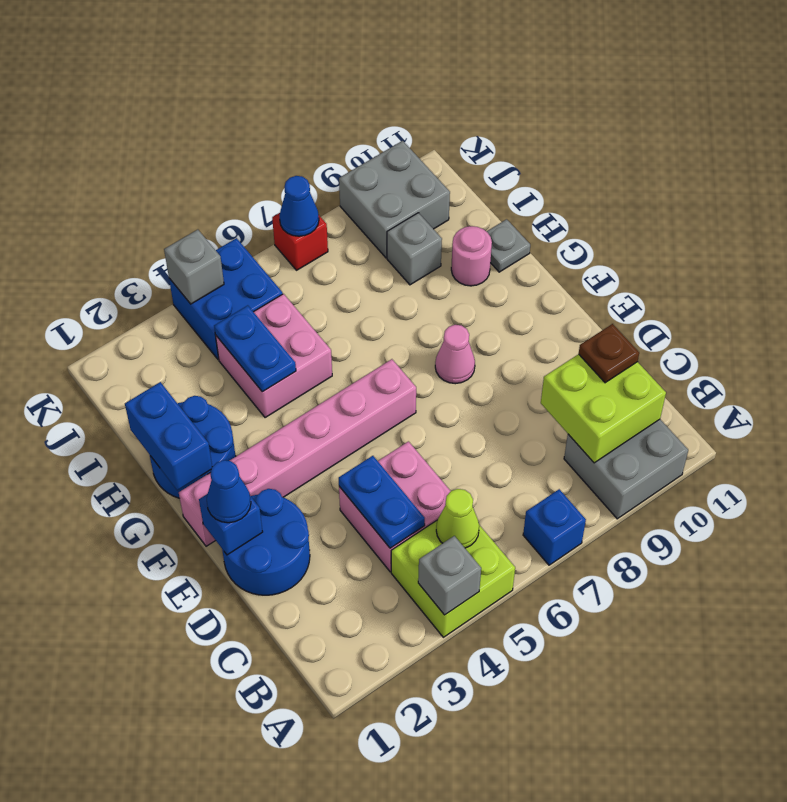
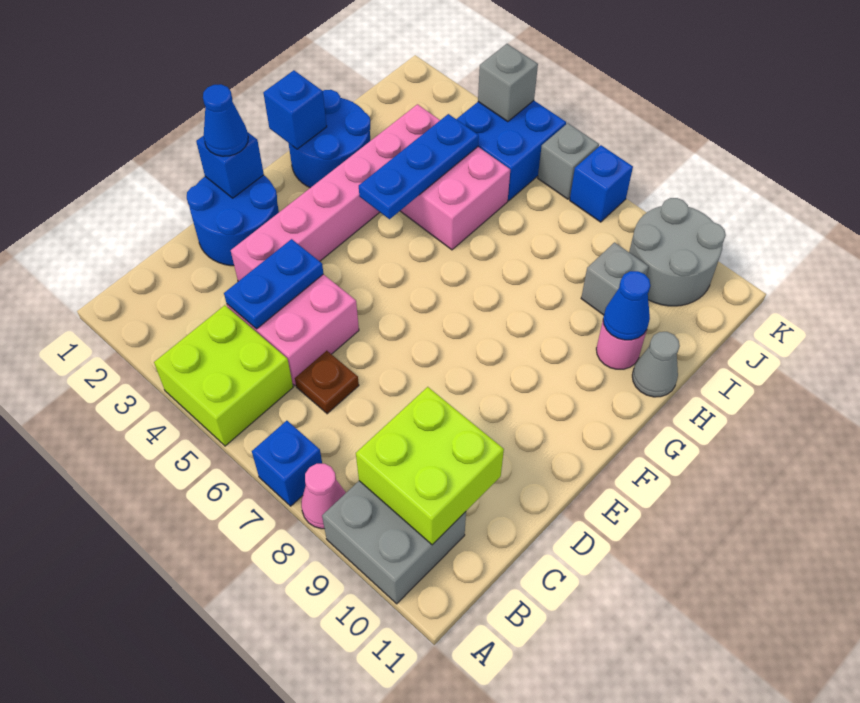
grey 1x1 brick [418,536,481,615] -> grey 1x1 brick moved to [538,123,599,199]
lime 1x1 cone [436,489,479,548] -> none
brown 1x1 plate [579,324,639,383] -> brown 1x1 plate moved to [295,351,359,414]
pink 1x6 brick [179,359,416,546] -> pink 1x6 brick turned to [231,104,440,281]
pink 1x1 cone [435,325,475,384] -> pink 1x1 cone moved to [301,464,346,529]
blue 1x2 brick [125,382,212,490] -> blue 1x1 brick [263,70,327,149]
blue 1x2 plate [214,305,296,392] -> blue 1x3 plate [359,114,479,219]
grey 1x1 plate [486,219,530,272] -> grey 1x1 cone [632,332,680,397]
grey 2x2 brick [339,141,450,258] -> grey 2x2 round brick [629,198,726,306]
red 1x1 brick [272,213,328,270] -> blue 1x1 brick [570,145,633,222]
blue 1x1 cone [279,176,319,236] -> blue 1x1 cone moved to [603,271,650,340]

